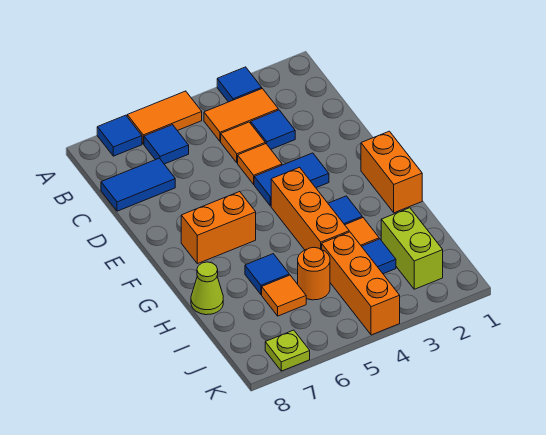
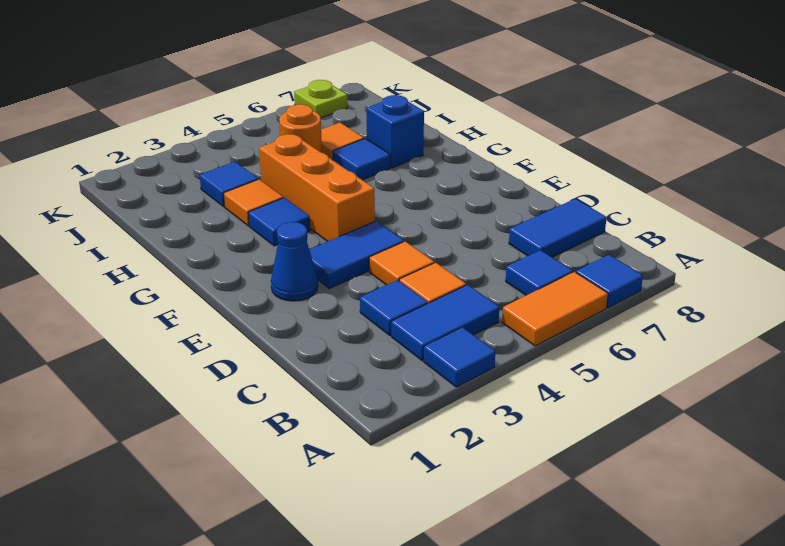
orange 1x2 tile [204,89,278,141] -> blue 1x2 tile [391,285,499,361]
none -> blue 1x1 cone [271,222,318,301]
orange 1x2 brick [361,131,422,213] -> none
orange 1x2 brick [181,192,256,264] -> none
none -> blue 1x1 brick [367,95,424,168]
lime 1x1 cone [191,262,223,315] -> none
lime 1x2 brick [381,208,443,289] -> none
orange 1x3 brick [322,232,400,335] -> none

